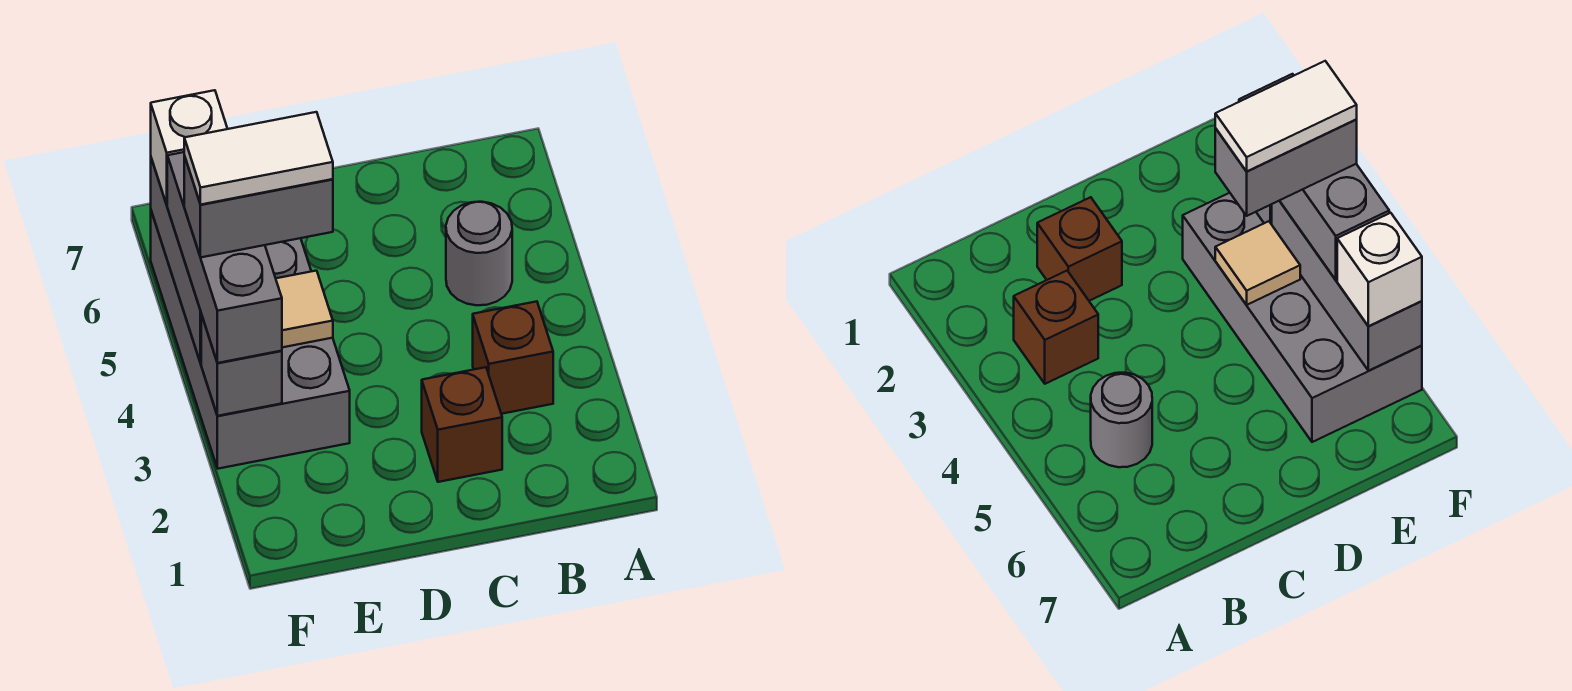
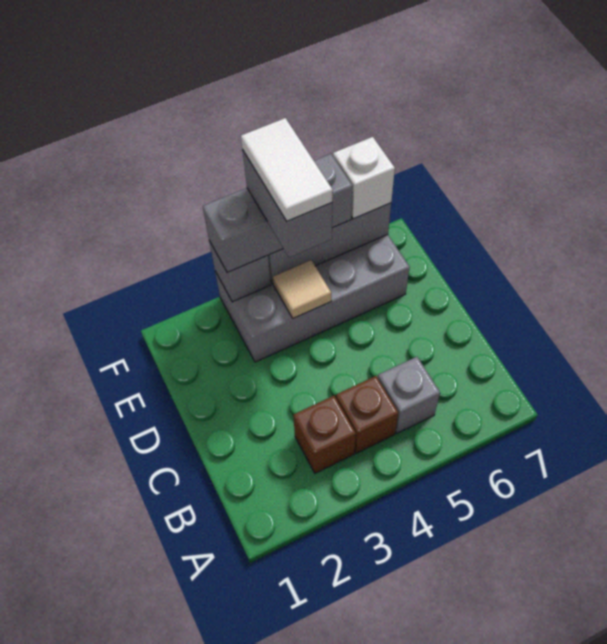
grey 1x1 round brick [446,202,512,305] -> grey 1x1 brick [378,357,440,433]
brown 1x1 brick [422,367,502,482] -> brown 1x1 brick moved to [336,376,398,453]

